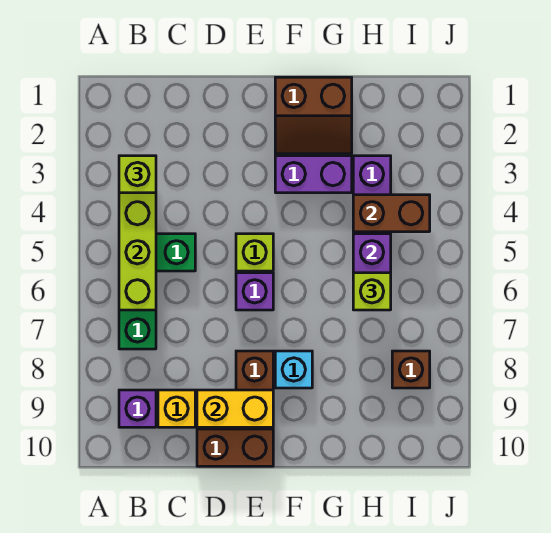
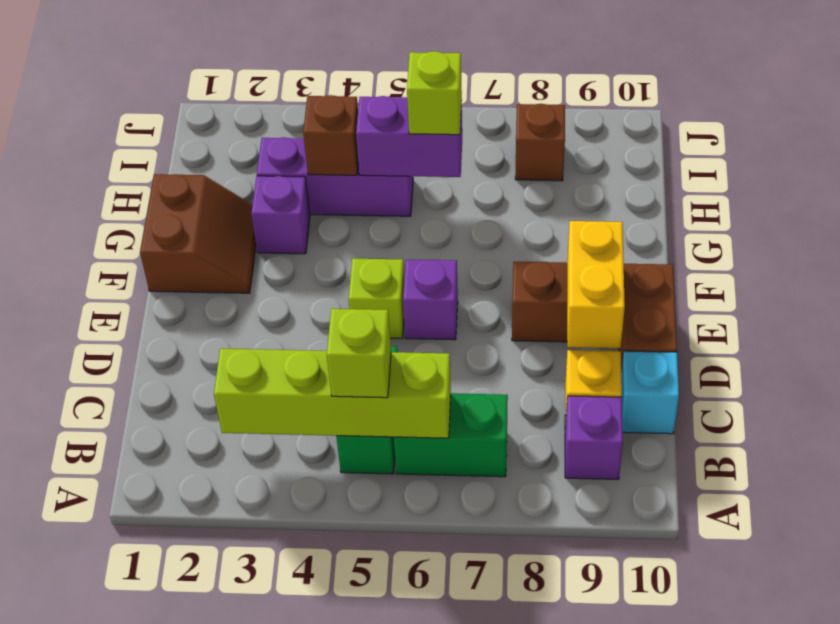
lime 1x1 brick [119,156,156,193] -> lime 1x1 brick moved to [327,309,391,398]
purple 1x2 brick [275,156,352,193] -> purple 1x1 brick [251,176,310,254]
cyan 1x1 brick [275,351,312,388] -> cyan 1x1 brick moved to [621,351,679,434]
brown 1x2 brick [353,195,430,232] -> brown 1x1 brick [303,95,358,175]

